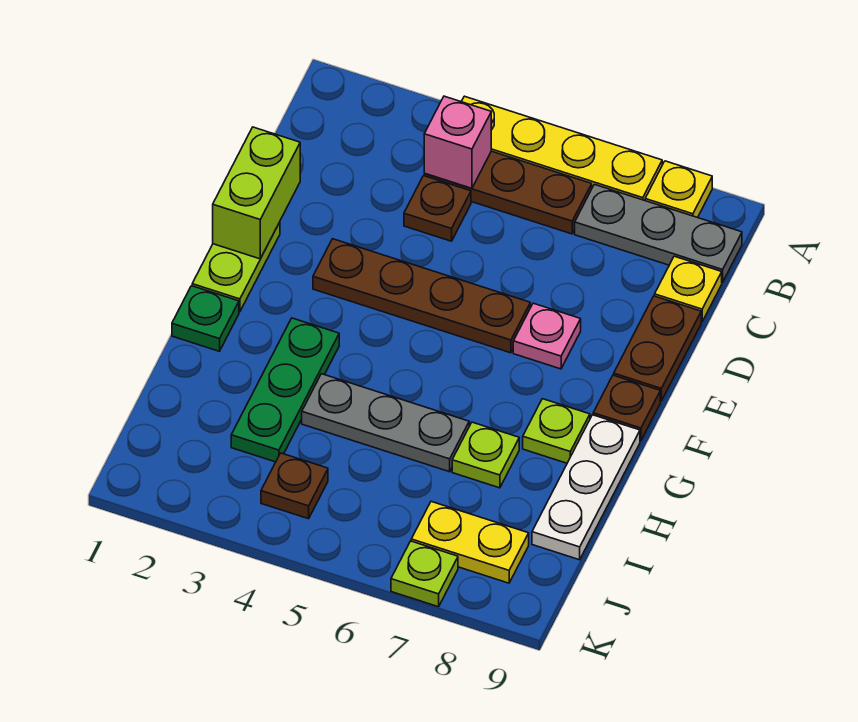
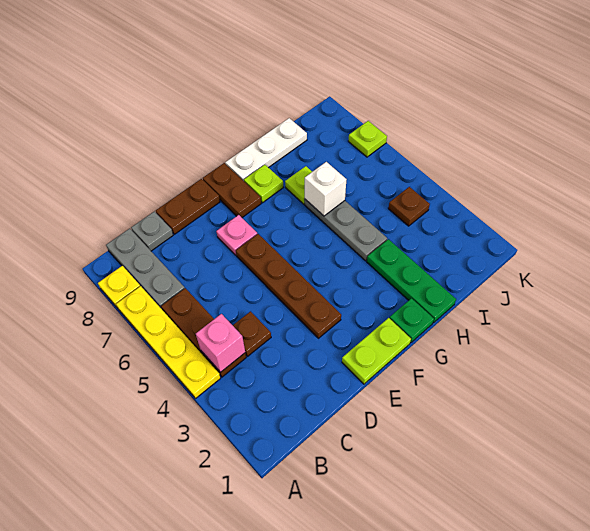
yellow 1x1 plate [655,256,722,322] -> grey 1x1 plate [131,211,173,251]
lime 1x2 brick [213,127,300,259] -> none
brown 1x1 plate [593,375,660,441] -> brown 1x2 plate [203,163,261,218]
green 1x3 plate [231,318,339,462] -> green 1x3 plate turned to [367,239,456,323]
none -> white 1x1 brick [305,162,347,216]
yellow 1x2 plate [411,502,529,583] -> none

